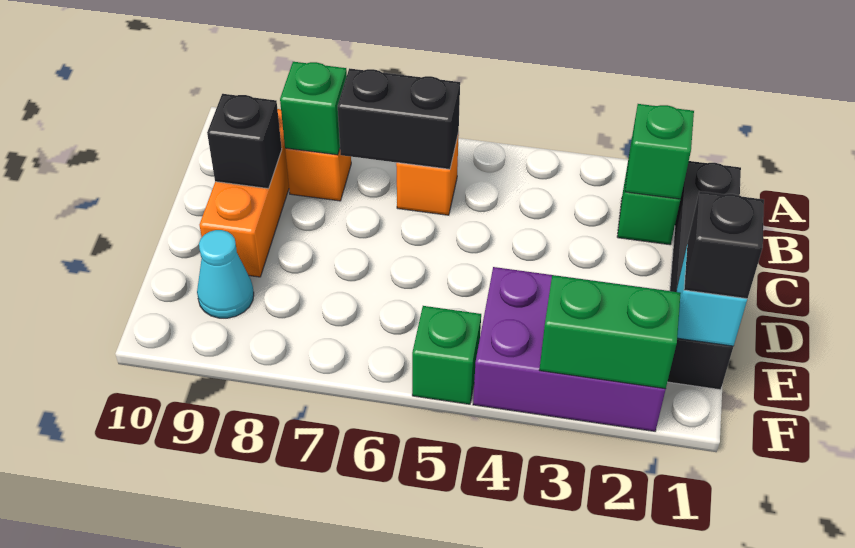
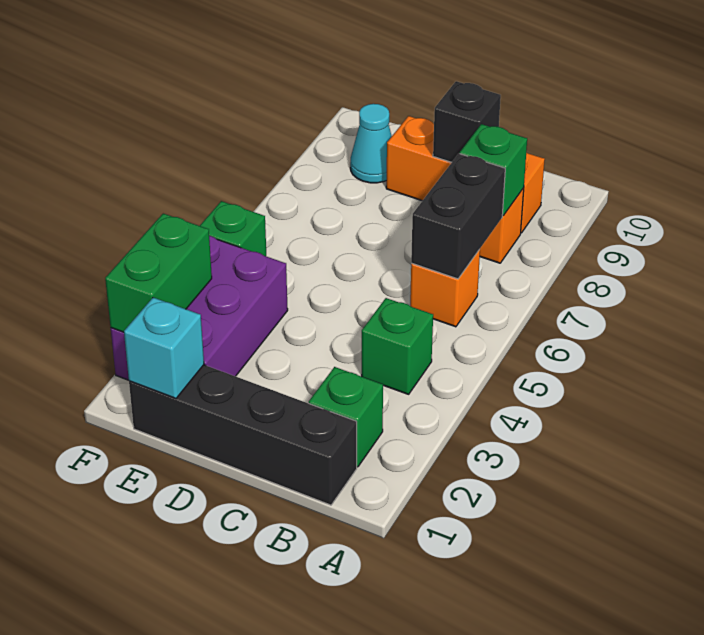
green 1x1 brick [625,104,694,199] -> green 1x1 brick moved to [362,298,433,394]
black 1x1 brick [684,191,764,299] -> none

